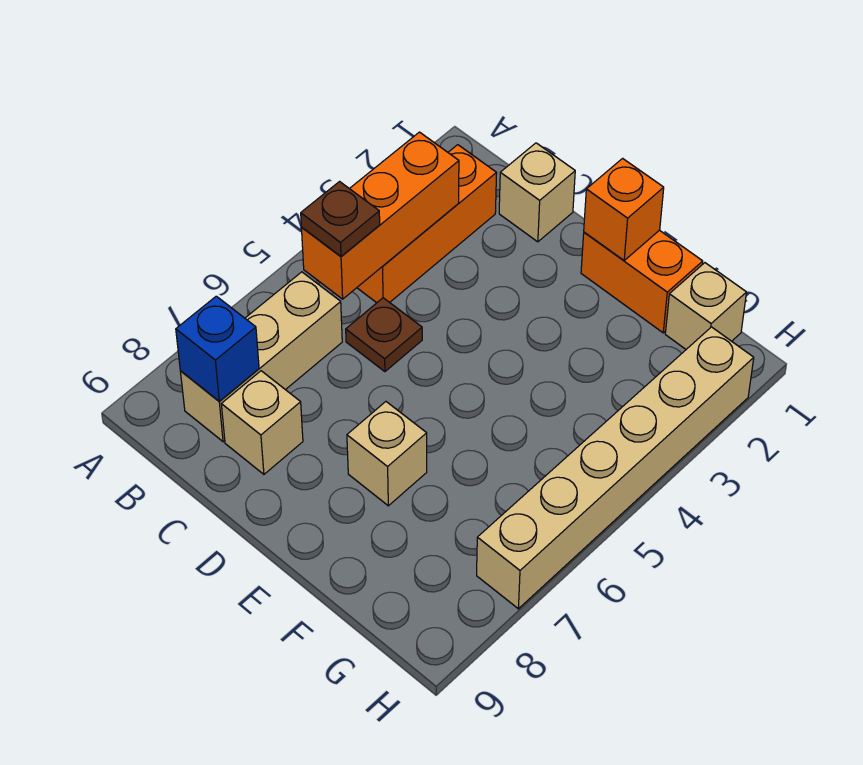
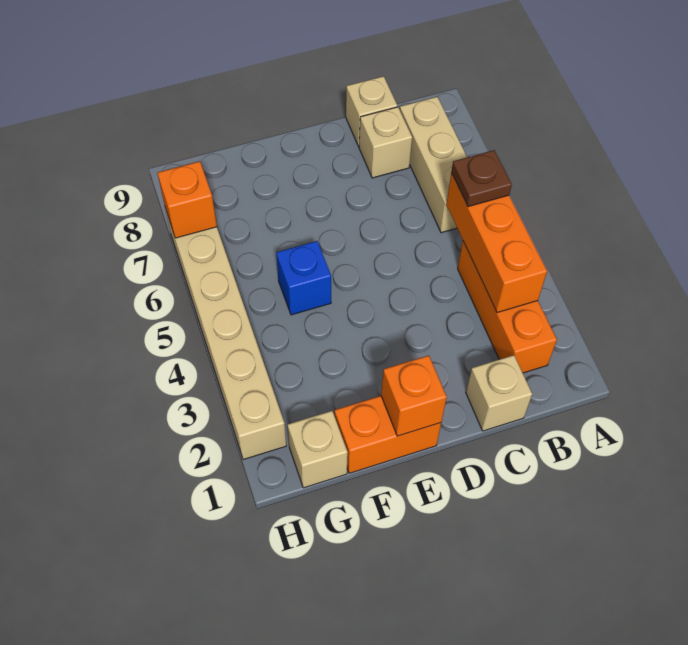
blue 1x1 brick [176,296,259,401] -> blue 1x1 brick moved to [276,241,331,315]
brown 1x1 plate [346,298,422,372] -> none
tan 1x1 brick [347,402,427,506] -> tan 1x1 brick moved to [346,76,397,146]
none -> orange 1x1 brick [158,161,217,238]

